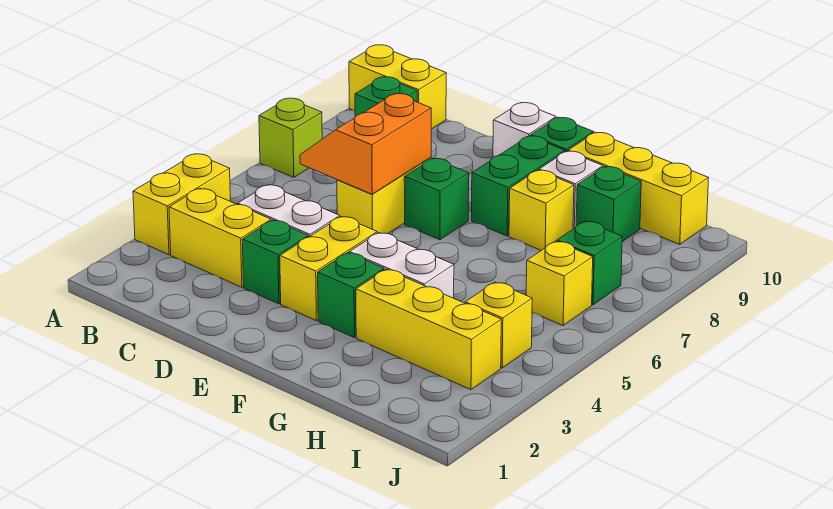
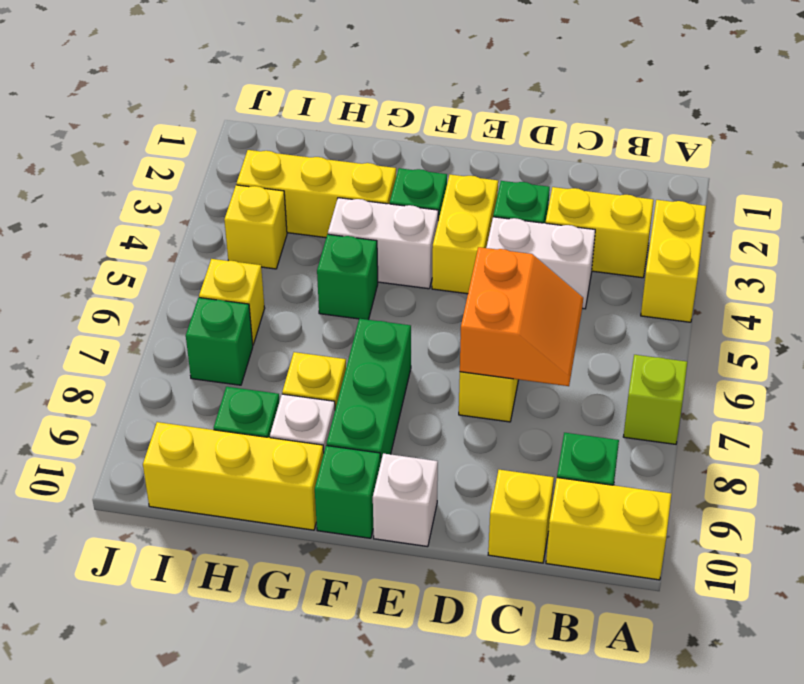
none -> yellow 1x1 brick [488,470,554,563]
green 1x1 brick [404,158,469,240] -> green 1x1 brick moved to [317,234,378,320]
green 1x2 brick [472,136,565,236] -> green 1x3 brick [327,319,411,464]

